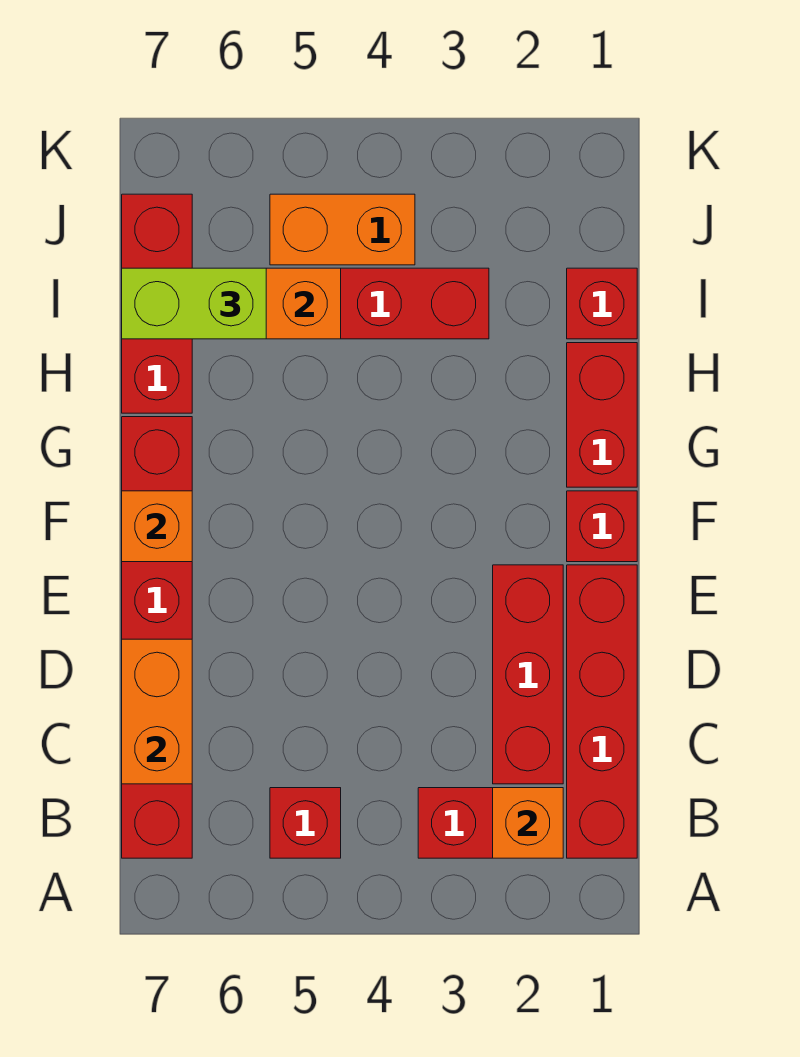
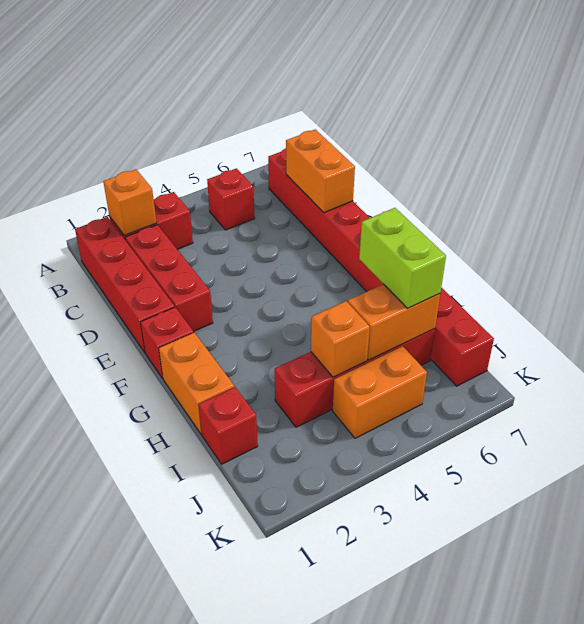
orange 1x1 brick [122,491,192,562] -> orange 1x1 brick moved to [311,301,370,377]
red 1x2 brick [567,343,637,487] -> orange 1x2 brick [159,333,234,434]
lime 1x2 brick [122,268,266,339] -> lime 1x2 brick turned to [359,208,446,308]

